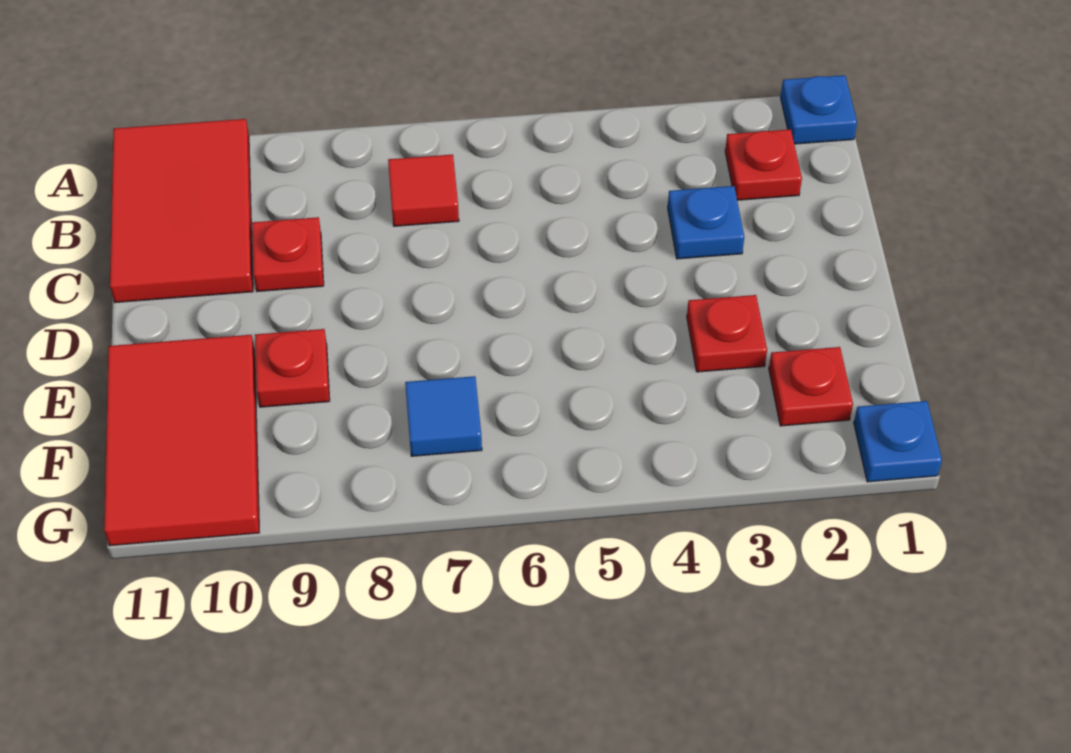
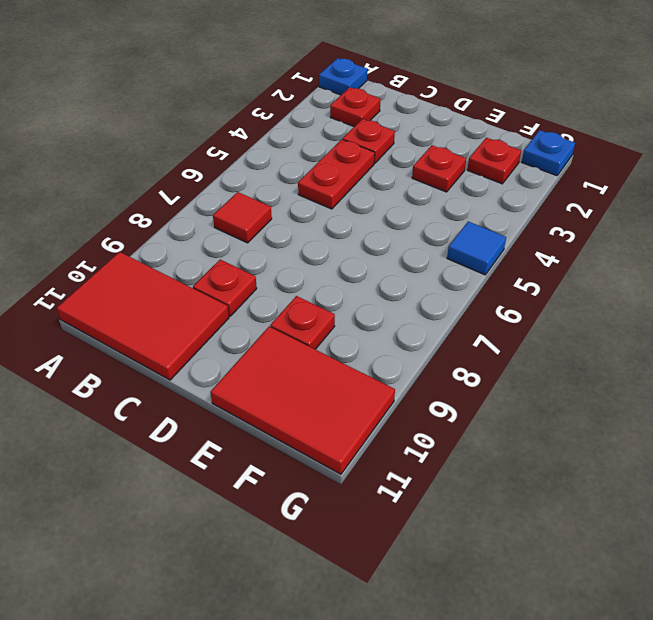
blue 1x1 plate [668,186,744,259] -> red 1x1 plate [343,119,395,163]
none -> red 1x2 plate [298,139,375,209]
blue 1x1 tile [405,376,482,456] -> blue 1x1 tile moved to [447,221,506,275]

